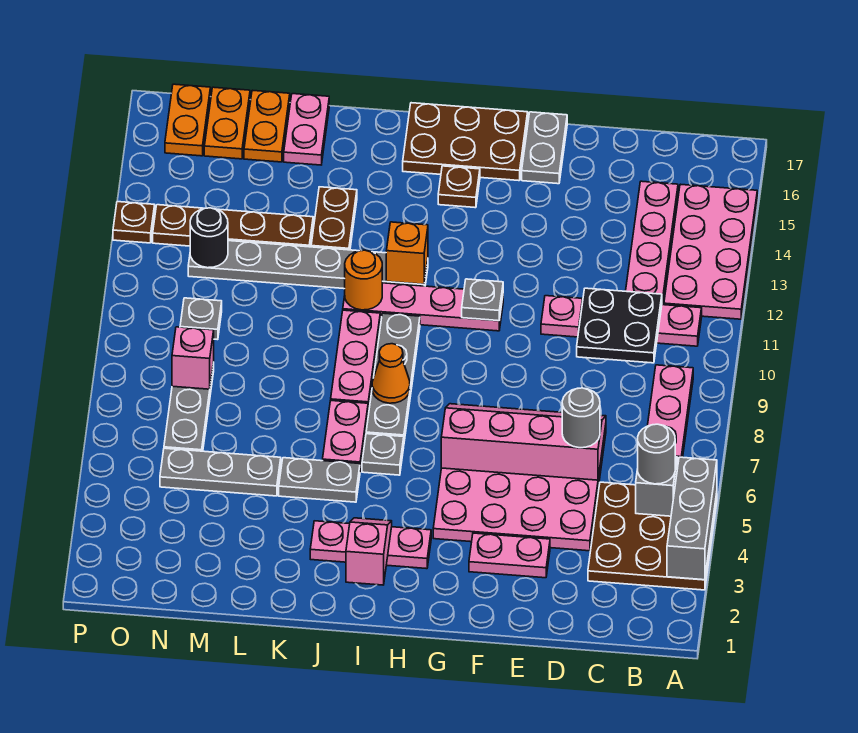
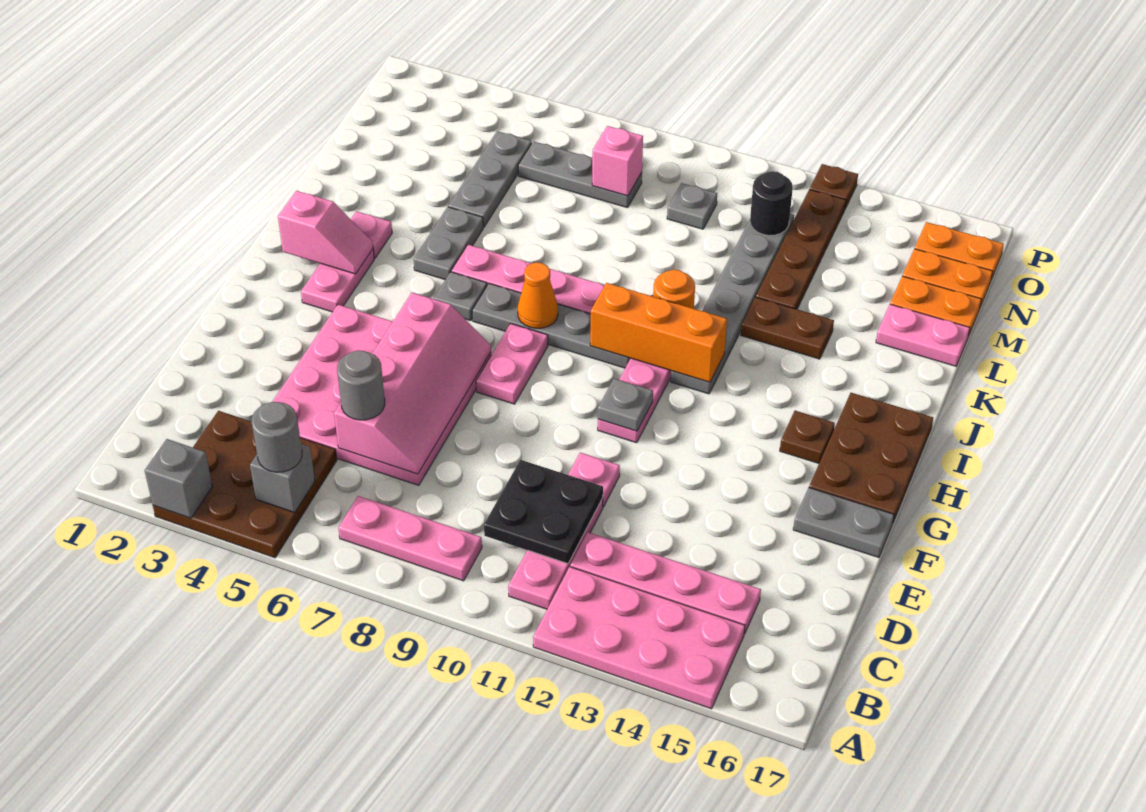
grey 1x3 brick [667,457,717,580] -> grey 1x1 brick [145,439,212,518]
pink 1x2 plate [469,533,550,578] -> pink 1x2 plate moved to [476,324,548,404]
orange 1x1 brick [386,222,428,284] -> orange 1x3 brick [590,283,727,382]

